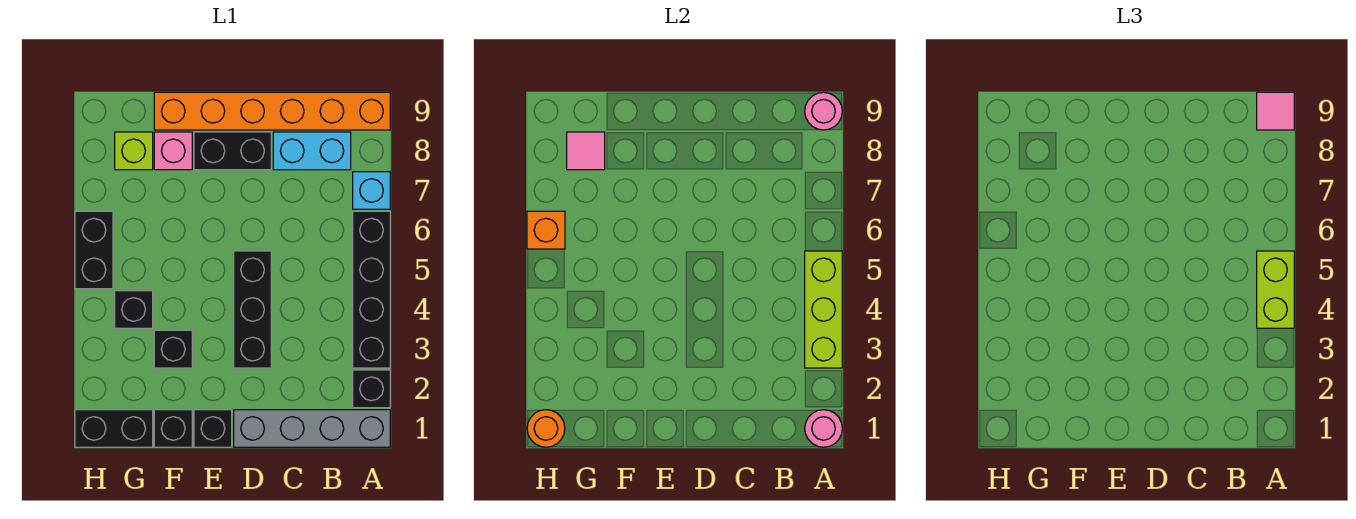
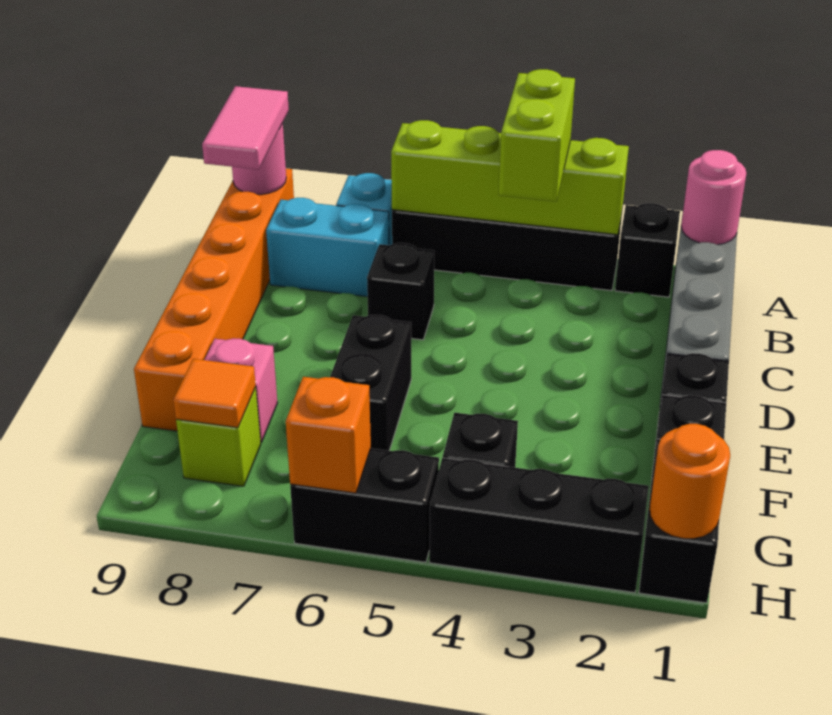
lime 1x3 brick [805,251,842,368] -> lime 1x4 brick [391,120,629,235]
lime 1x2 brick [1257,251,1294,328] -> lime 1x2 brick turned to [499,69,575,202]
pink 1x1 tile [1257,92,1294,130] -> pink 1x2 tile [202,86,289,170]
cyan 1x2 brick [273,132,351,170] -> cyan 1x2 brick turned to [266,198,389,297]
black 1x3 brick [234,251,271,368] -> black 1x3 brick moved to [429,458,649,593]
black 1x2 brick [194,132,271,170] -> black 1x2 brick moved to [330,315,411,451]
black 1x1 brick [154,330,192,368] -> black 1x1 brick moved to [367,243,434,340]
pink 1x1 tile [567,132,605,170] -> orange 1x1 tile [173,359,256,428]

